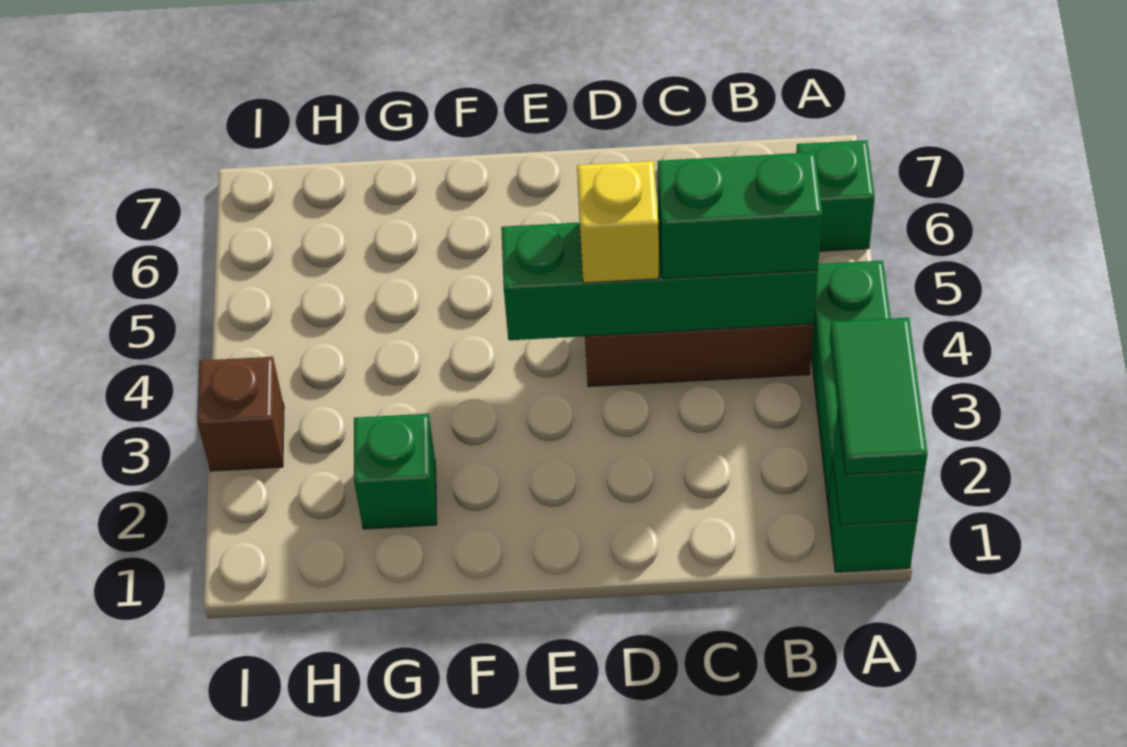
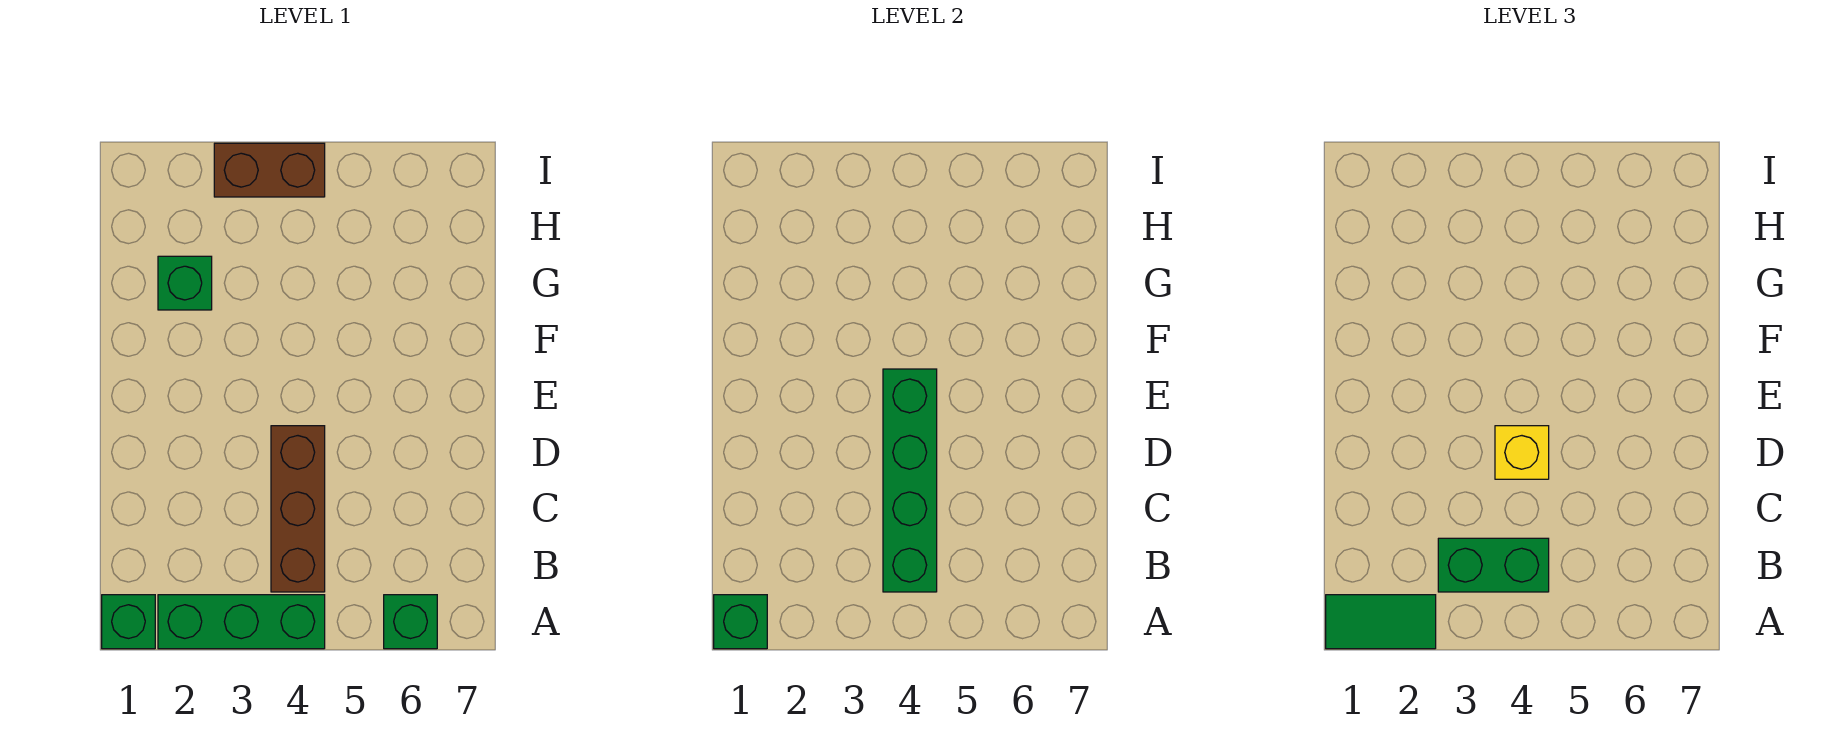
green 1x2 brick [658,152,822,279] -> green 1x2 brick turned to [1438,538,1549,592]
brown 1x1 brick [197,357,284,471] -> brown 1x2 brick [214,143,325,197]

